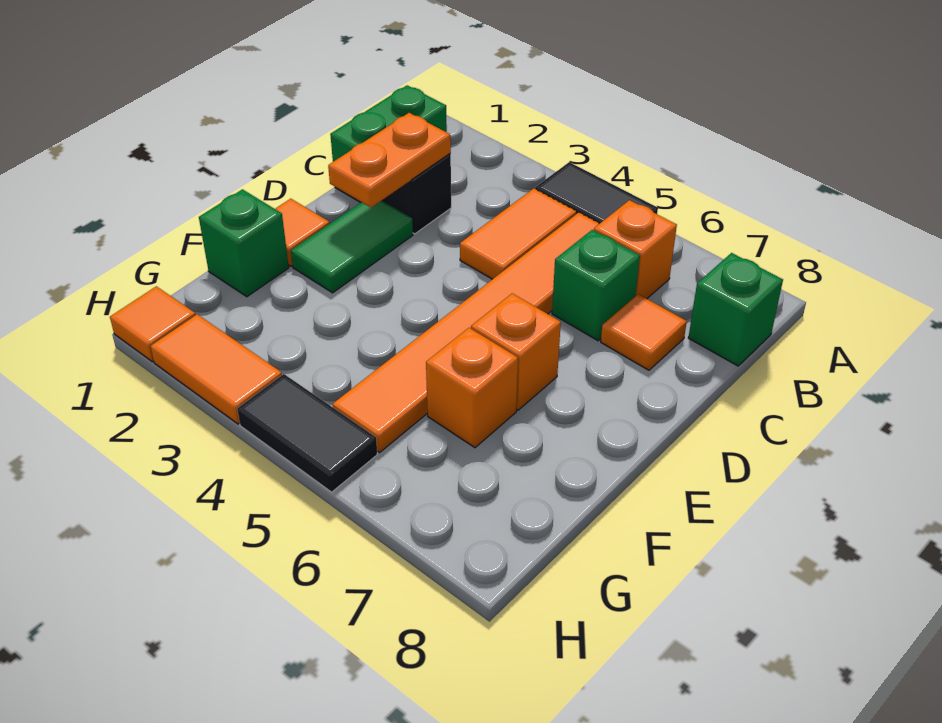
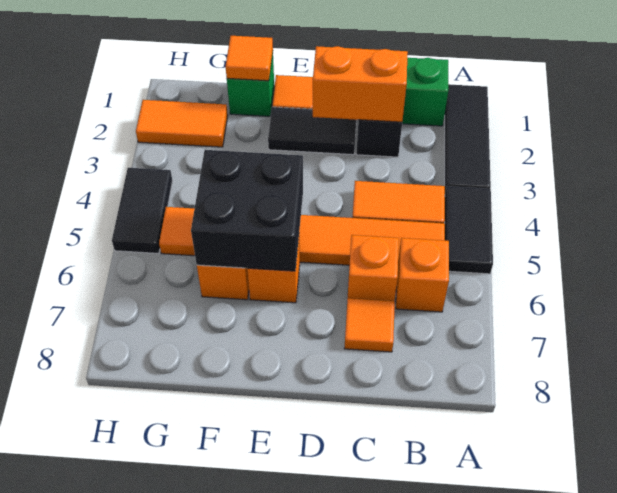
none -> black 1x3 tile [445,84,491,193]
green 1x1 brick [688,253,783,366] -> none
orange 1x2 plate [328,113,451,207] -> orange 1x2 brick [313,46,408,122]
green 1x1 brick [552,230,640,341] -> orange 1x1 brick [348,235,399,301]
green 1x2 tile [291,200,413,293] -> black 1x2 tile [268,107,356,155]
none -> black 2x2 brick [191,150,303,271]
orange 1x1 tile [110,286,195,362] -> orange 1x1 tile moved to [226,36,273,81]
orange 1x2 tile [150,314,282,424] -> orange 1x2 tile turned to [136,100,228,147]

